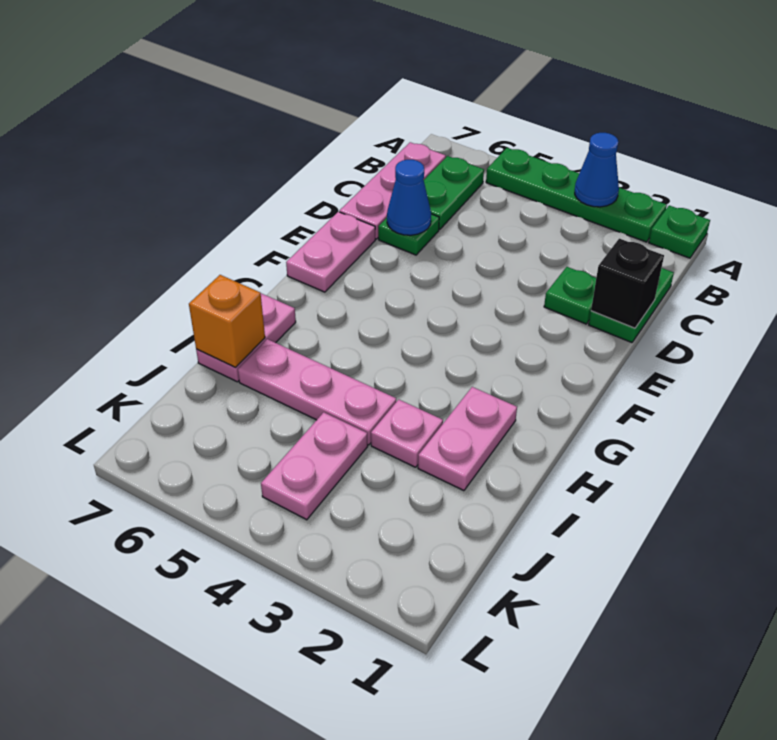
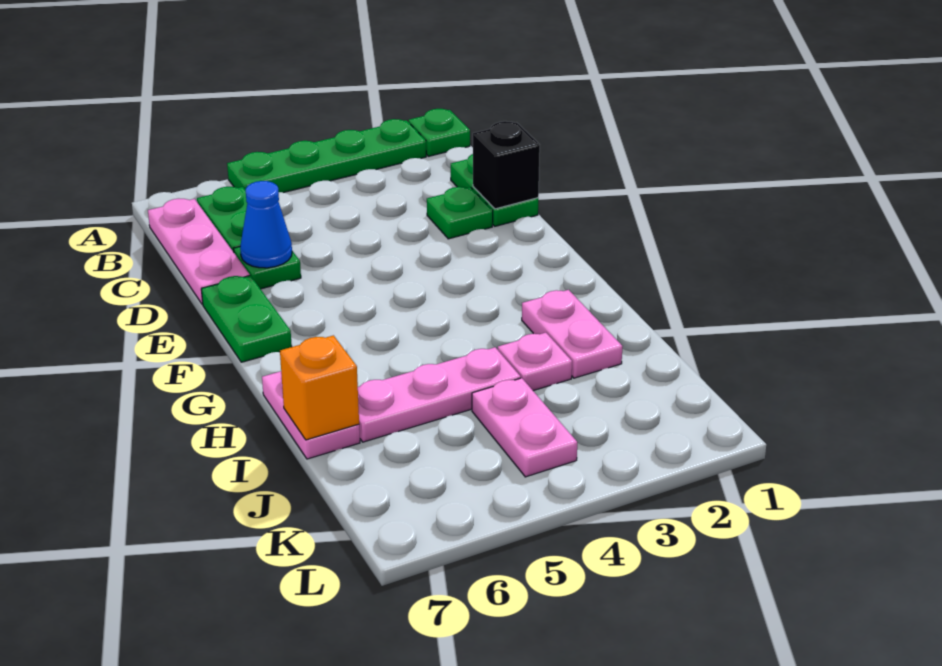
blue 1x1 cone [575,133,619,207] -> none
pink 1x2 plate [286,212,375,292] -> green 1x2 plate [201,276,292,362]

